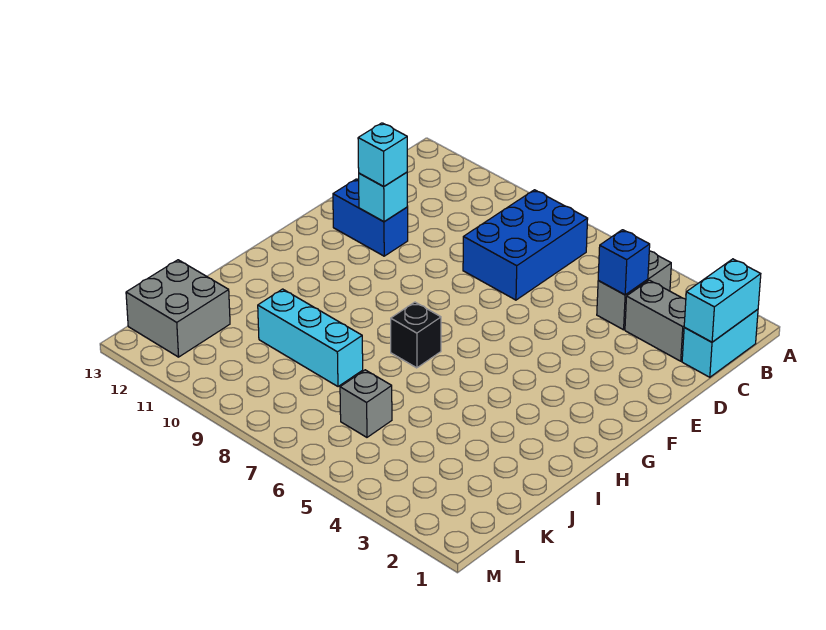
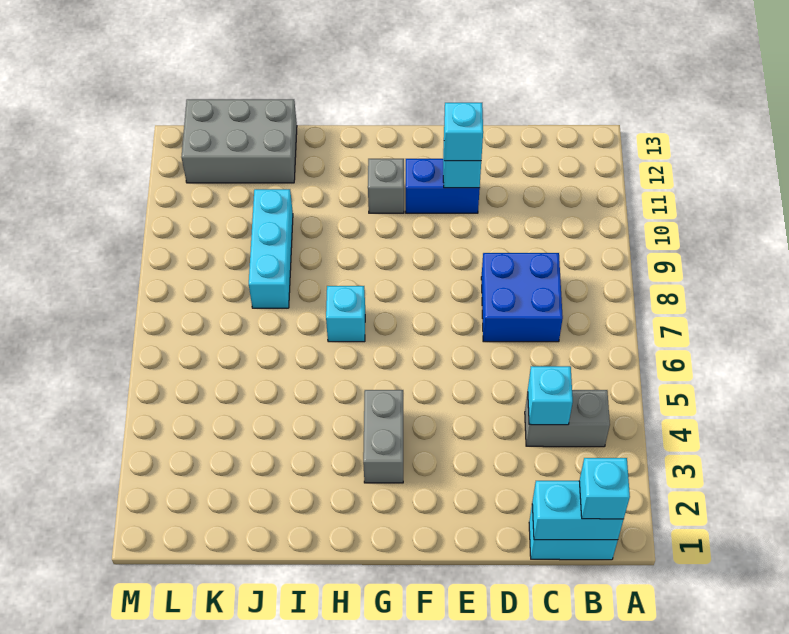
none -> cyan 1x1 brick [579,458,630,519]
blue 2x3 brick [463,190,588,300] -> blue 2x2 brick [481,253,563,342]
grey 1x2 brick [625,280,686,361] -> grey 1x2 brick moved to [363,390,403,483]
blue 1x1 brick [598,230,650,295] -> cyan 1x1 brick [528,366,573,425]
blue 1x2 brick [333,179,408,256] -> blue 1x2 brick turned to [406,159,480,213]
black 1x1 brick [391,302,441,368] -> cyan 1x1 brick [326,286,365,342]
grey 1x1 brick [340,370,392,437] -> grey 1x1 brick moved to [368,159,404,213]
grey 2x2 brick [126,260,230,357] -> grey 2x3 brick [181,99,297,183]

